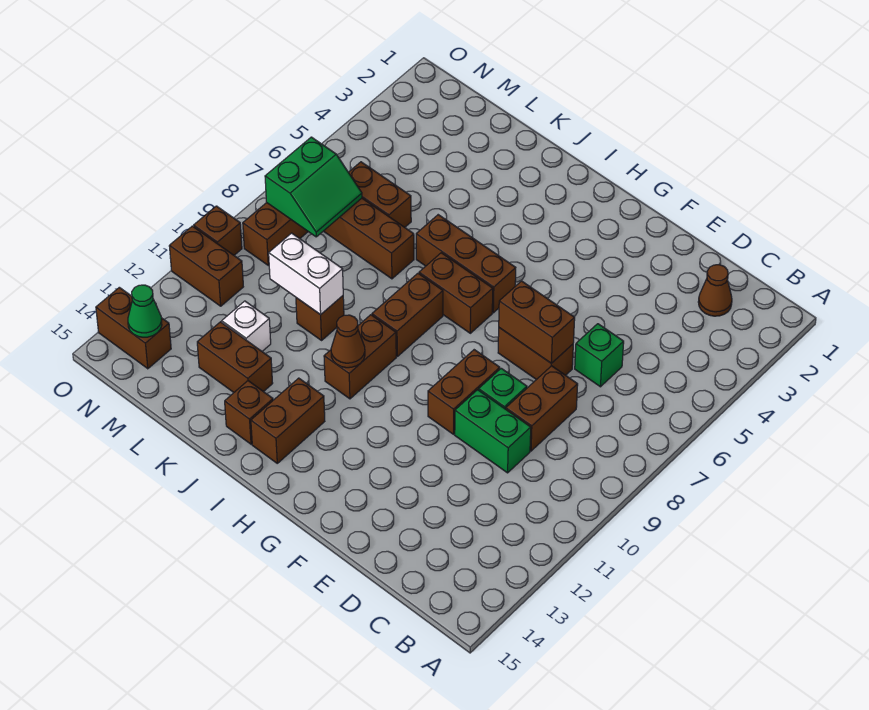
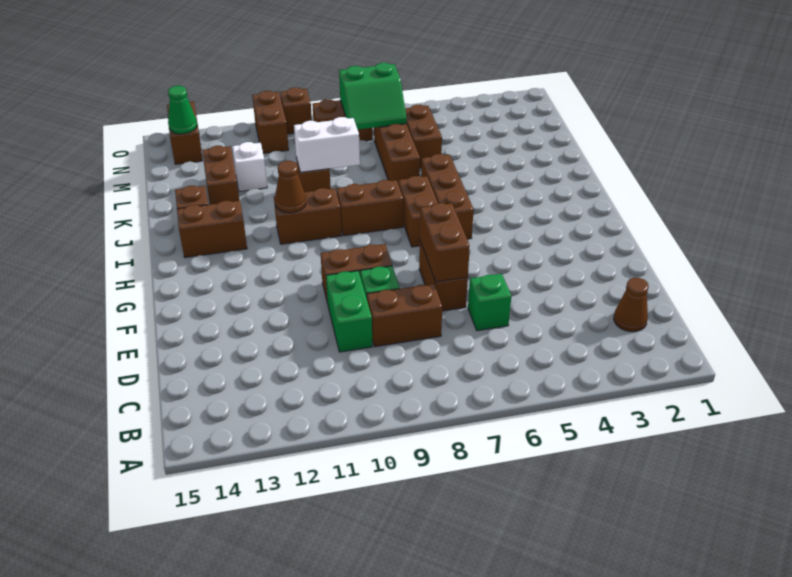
white 1x2 brick [269,233,343,315] -> white 1x2 brick turned to [294,117,360,172]

